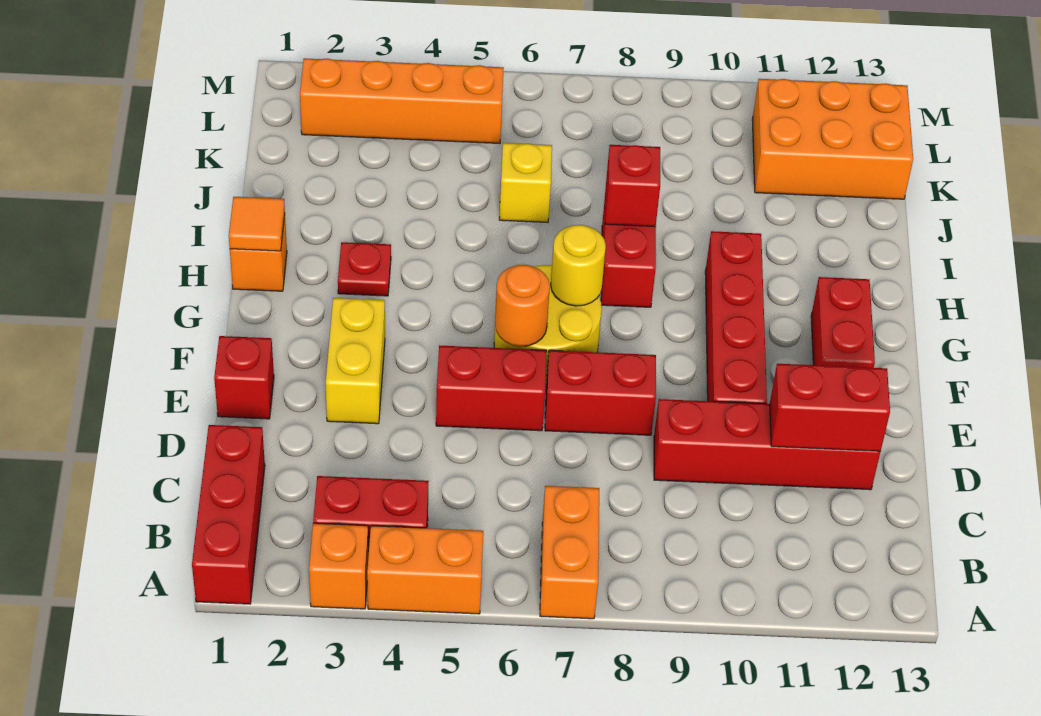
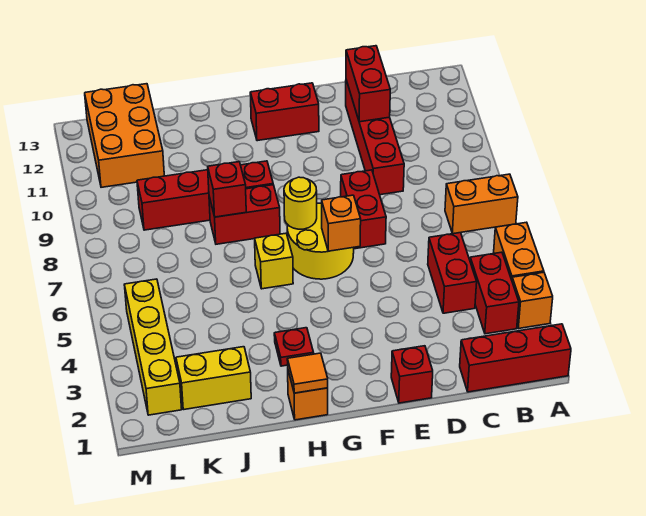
yellow 1x2 brick [326,298,385,424] -> yellow 1x2 brick moved to [176,347,251,409]
red 1x2 brick [436,346,546,431] -> red 1x2 brick moved to [428,233,477,313]
red 1x4 brick [705,231,767,404] -> red 1x4 brick moved to [137,161,273,230]
orange 1x1 round brick [495,265,550,347] -> orange 1x1 brick [322,195,361,251]
yellow 1x1 brick [499,143,552,222] -> yellow 1x1 brick moved to [255,233,293,289]
orange 1x4 brick [300,58,504,143] -> yellow 1x4 brick [124,279,182,415]

